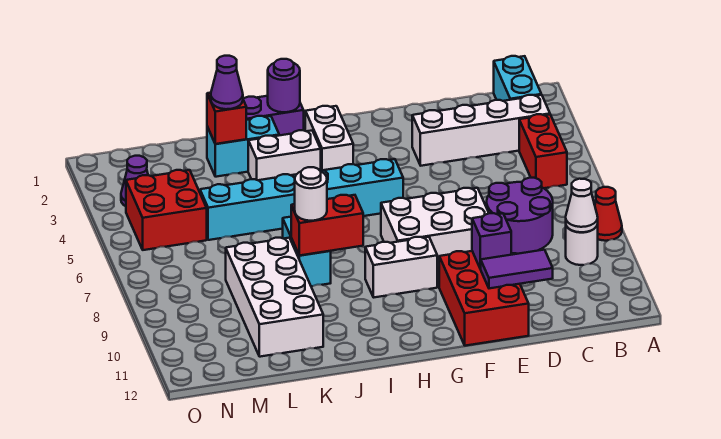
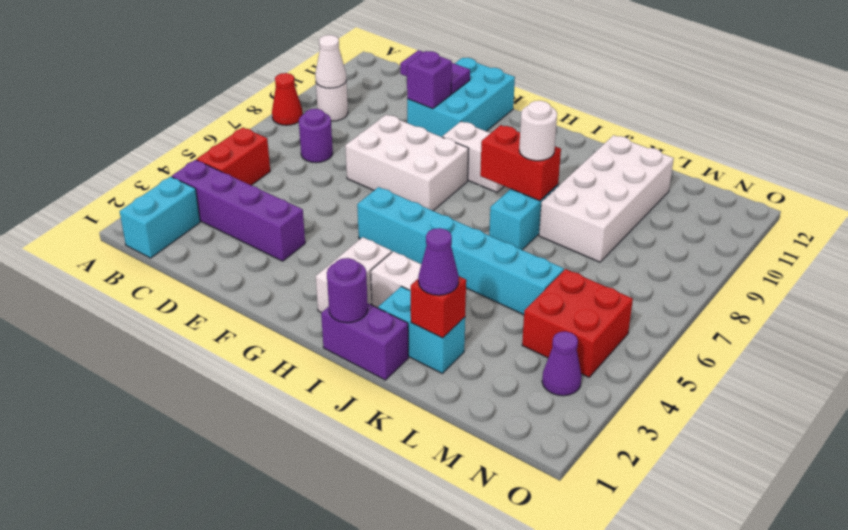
white 1x4 brick [412,95,550,166] -> purple 1x4 brick [172,160,305,261]
purple 2x2 round brick [487,178,553,254] -> purple 1x1 round brick [299,109,333,163]
red 2x3 brick [439,251,529,346] -> cyan 2x3 brick [407,58,515,137]

